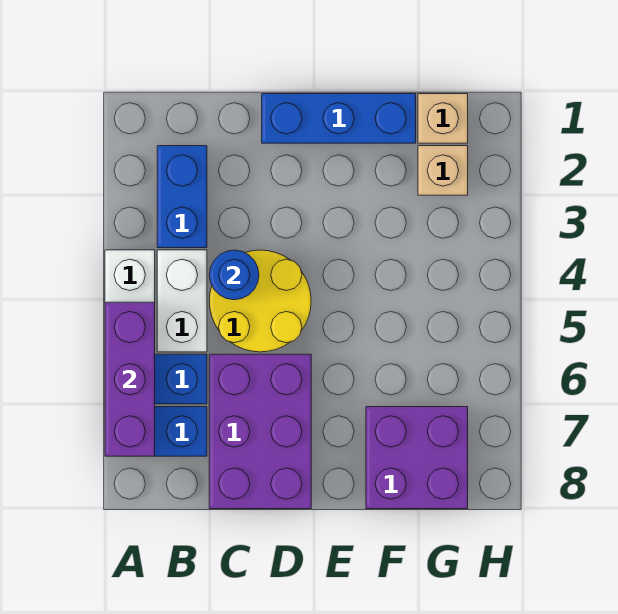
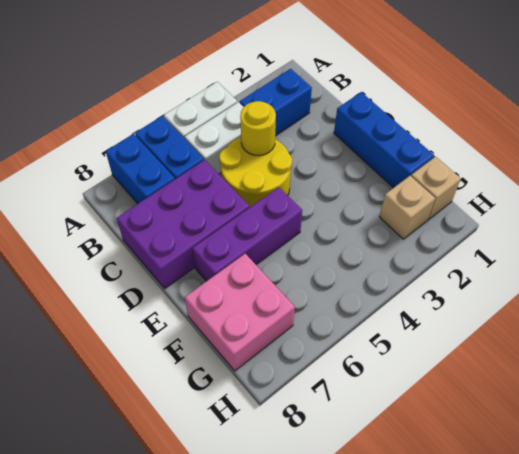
purple 1x3 brick [105,302,155,456] -> purple 1x3 brick moved to [192,187,302,281]
blue 1x1 round brick [209,250,259,300] -> yellow 1x1 round brick [240,101,276,156]
purple 2x2 brick [366,407,468,509] -> pink 2x2 brick [185,254,295,371]

